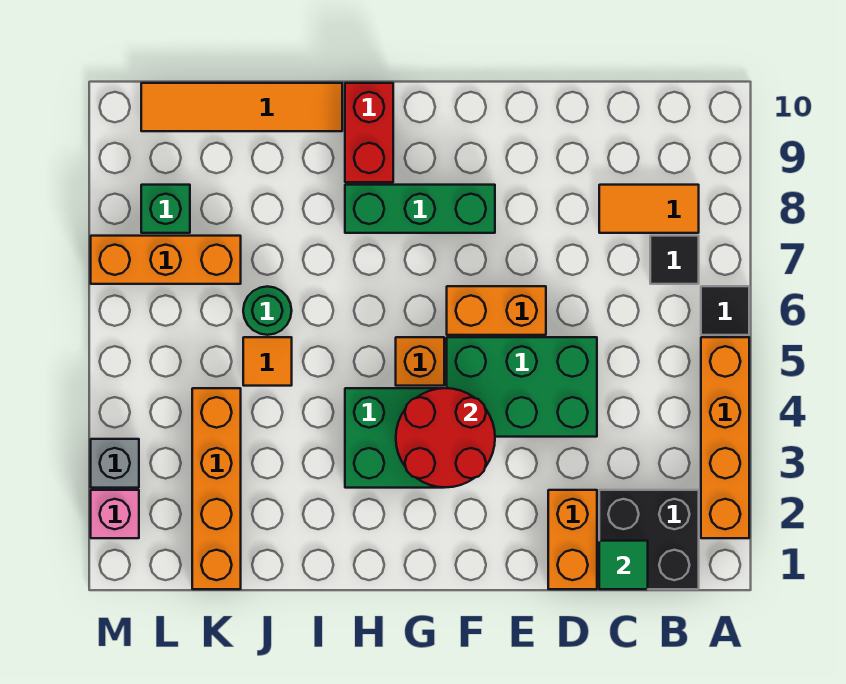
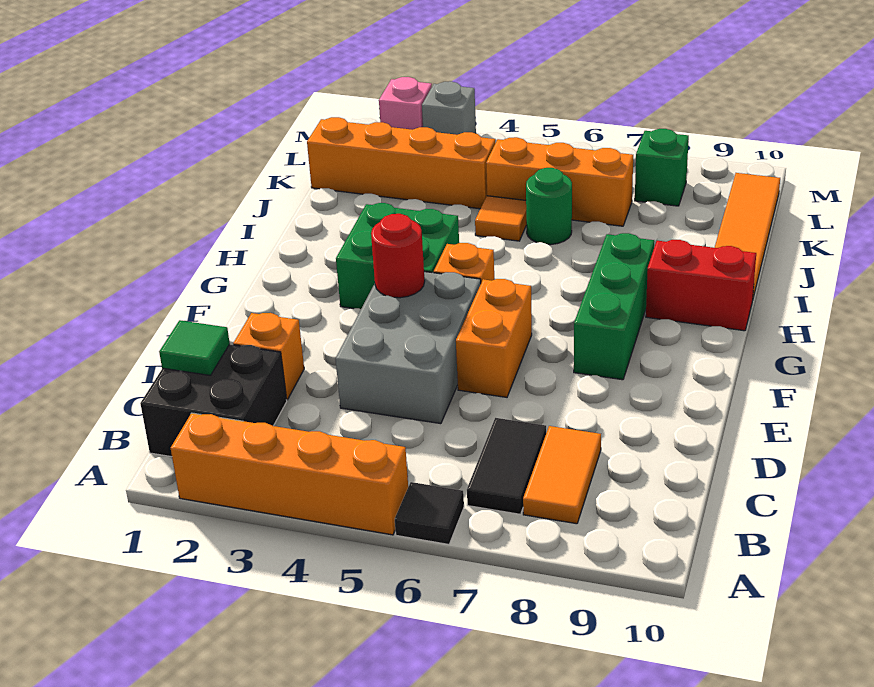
black 1x1 tile [650,236,699,284] -> black 1x2 tile [467,418,546,514]
orange 1x2 brick [548,490,597,589] -> orange 1x1 brick [233,313,304,400]
green 2x3 brick [447,337,597,437] -> grey 2x3 brick [336,272,481,424]
red 2x2 round brick [396,388,495,487] -> red 1x1 round brick [371,214,425,298]
orange 1x3 brick [91,236,241,284] -> orange 1x3 brick turned to [486,137,633,226]

